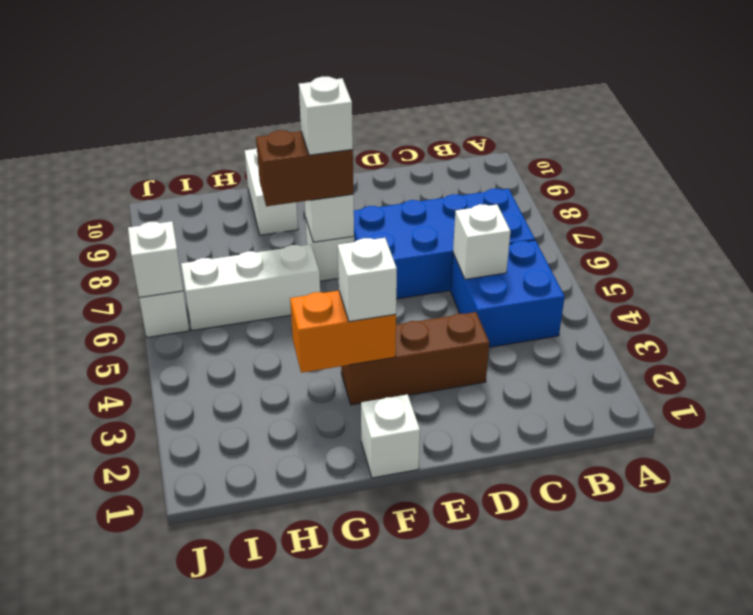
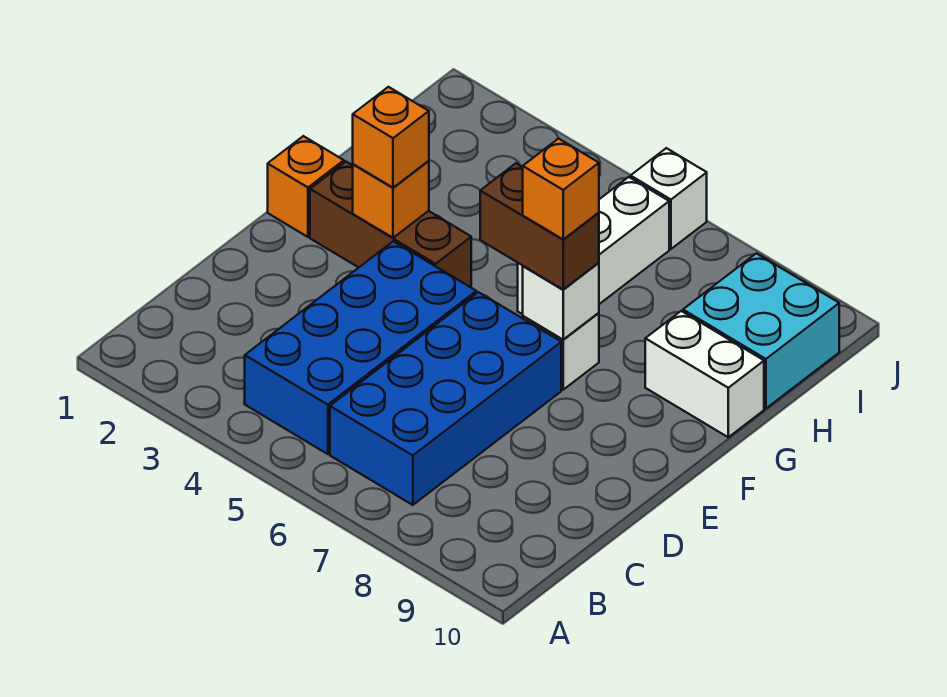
blue 2x2 brick [451,240,565,347] -> blue 2x4 brick [245,241,476,454]
white 1x1 brick [453,204,511,279] -> none
brown 1x3 brick [341,312,489,405] -> brown 1x3 brick turned to [310,162,471,287]
white 1x1 brick [361,394,420,478] -> orange 1x1 brick [268,136,344,237]
orange 1x2 brick [290,291,396,373] -> orange 1x1 brick [353,161,429,238]
white 1x1 brick [338,238,397,322] -> orange 1x1 brick [353,87,429,188]
brown 1x2 brick [256,130,353,206] -> brown 1x2 brick turned to [480,163,599,290]
white 1x1 brick [299,77,353,155] -> orange 1x1 brick [523,139,599,239]
none -> cyan 2x2 brick [683,253,839,408]
white 1x1 brick [128,221,183,298] -> none

